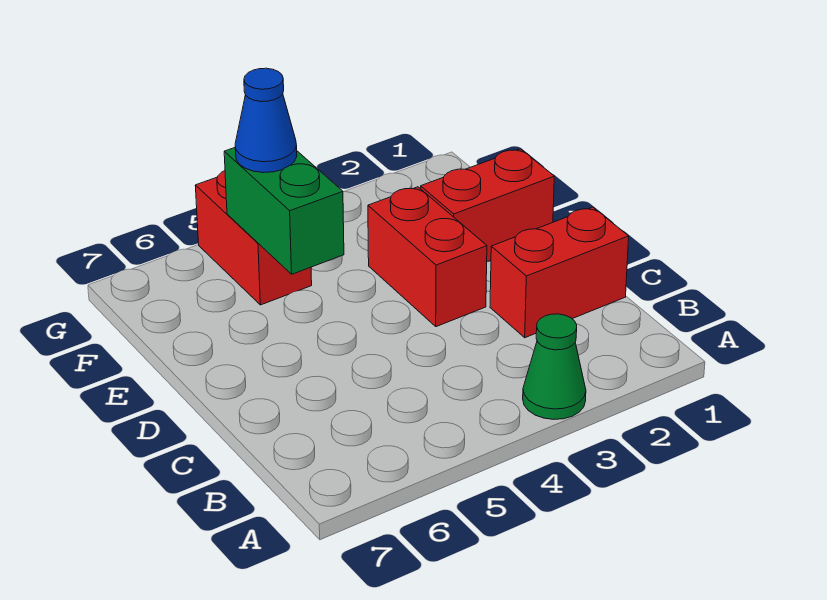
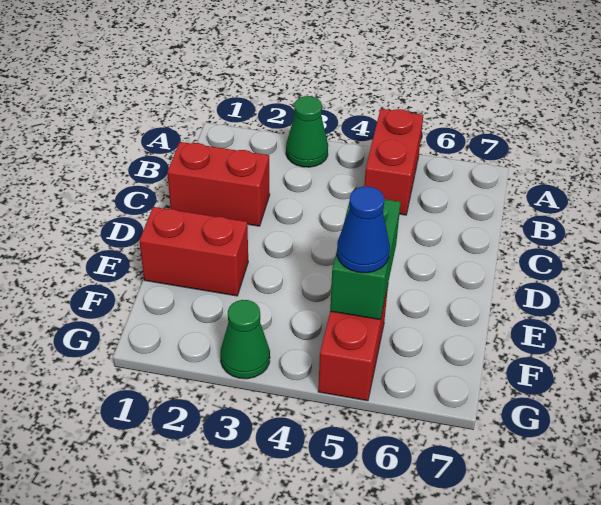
red 1x2 brick [368,187,487,327] -> red 1x2 brick moved to [364,109,423,215]
none -> green 1x1 cone [220,300,270,379]

